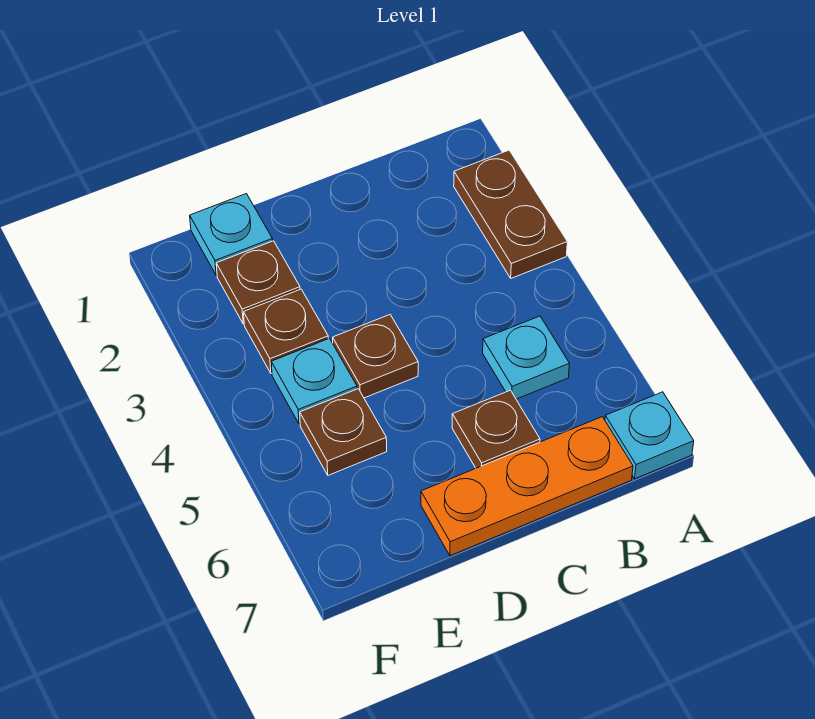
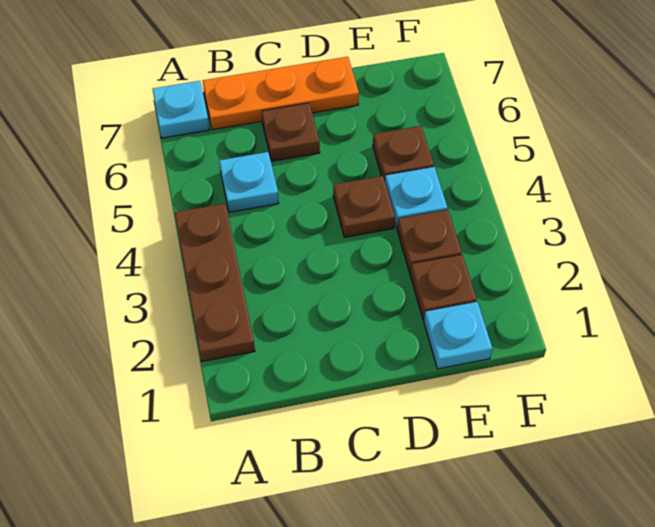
brown 1x2 plate [454,150,567,278] -> brown 1x3 plate [175,203,255,361]

